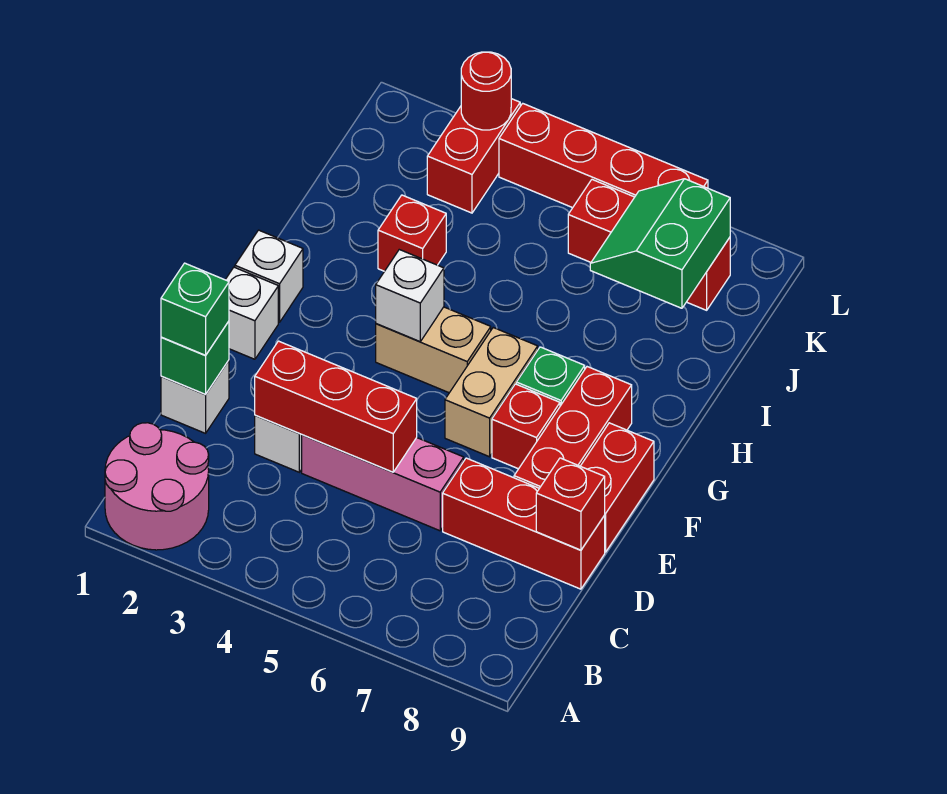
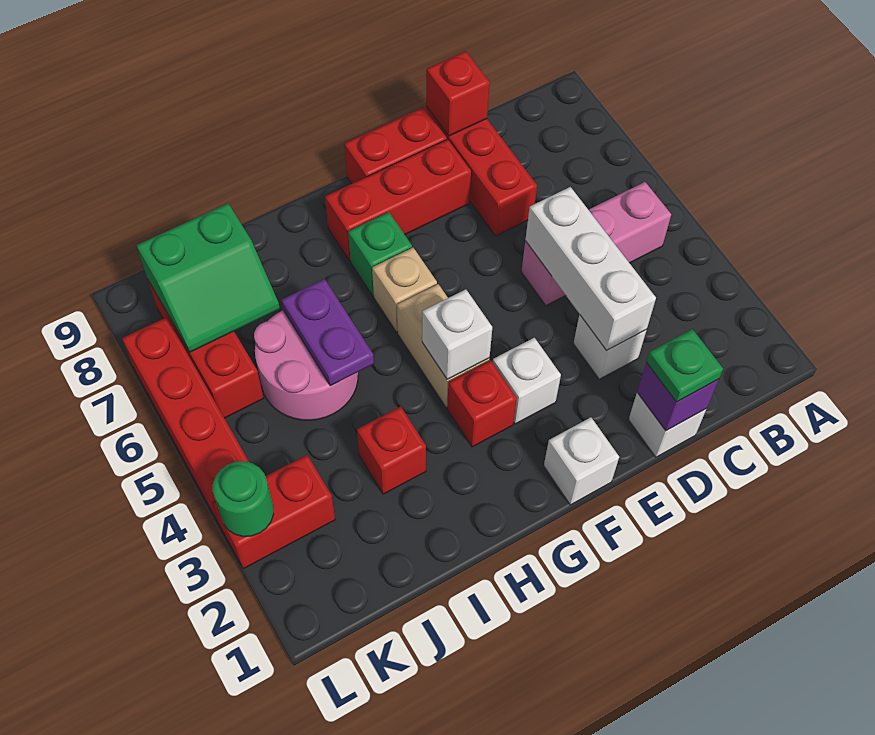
pink 2x2 round brick [105,423,209,550] -> pink 2x2 round brick moved to [254,310,358,420]
green 1x1 brick [161,321,229,395] -> purple 1x1 brick [637,363,719,431]
green 1x1 brick [161,263,229,355] -> green 1x1 plate [646,329,723,402]
red 1x3 brick [255,341,417,472] -> white 1x3 brick [525,187,656,351]
pink 1x3 brick [302,435,464,531] -> pink 1x3 brick turned to [521,182,671,305]
tan 1x2 brick [445,328,538,457] -> tan 1x1 brick [372,248,437,332]
red 1x1 brick [492,384,560,469] -> red 1x1 brick moved to [447,360,517,447]
white 1x1 brick [235,230,303,322] -> white 1x1 brick moved to [493,338,561,424]
none -> purple 1x2 plate [282,279,374,386]
red 1x1 round brick [461,52,511,130] -> green 1x1 round brick [213,461,274,537]

